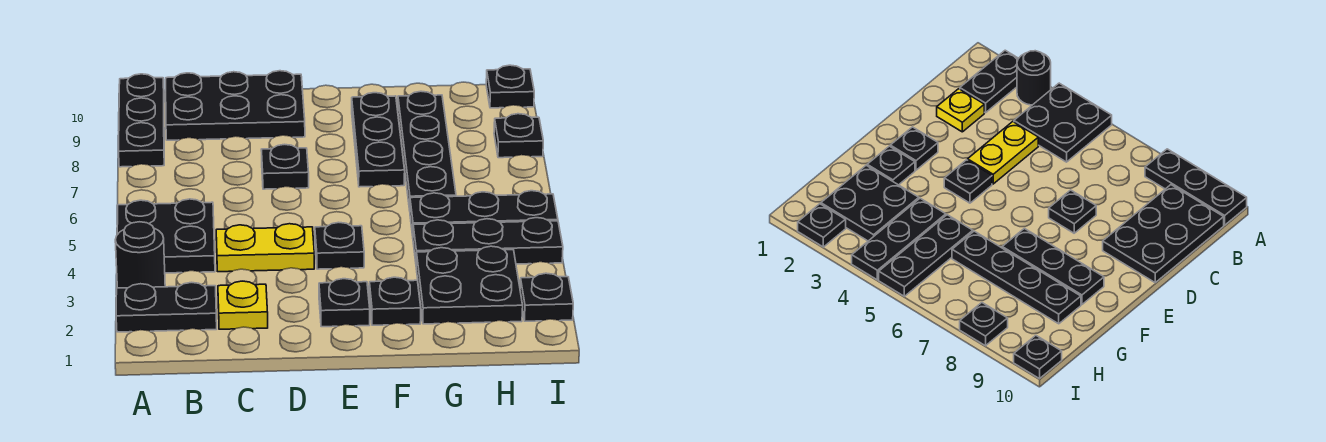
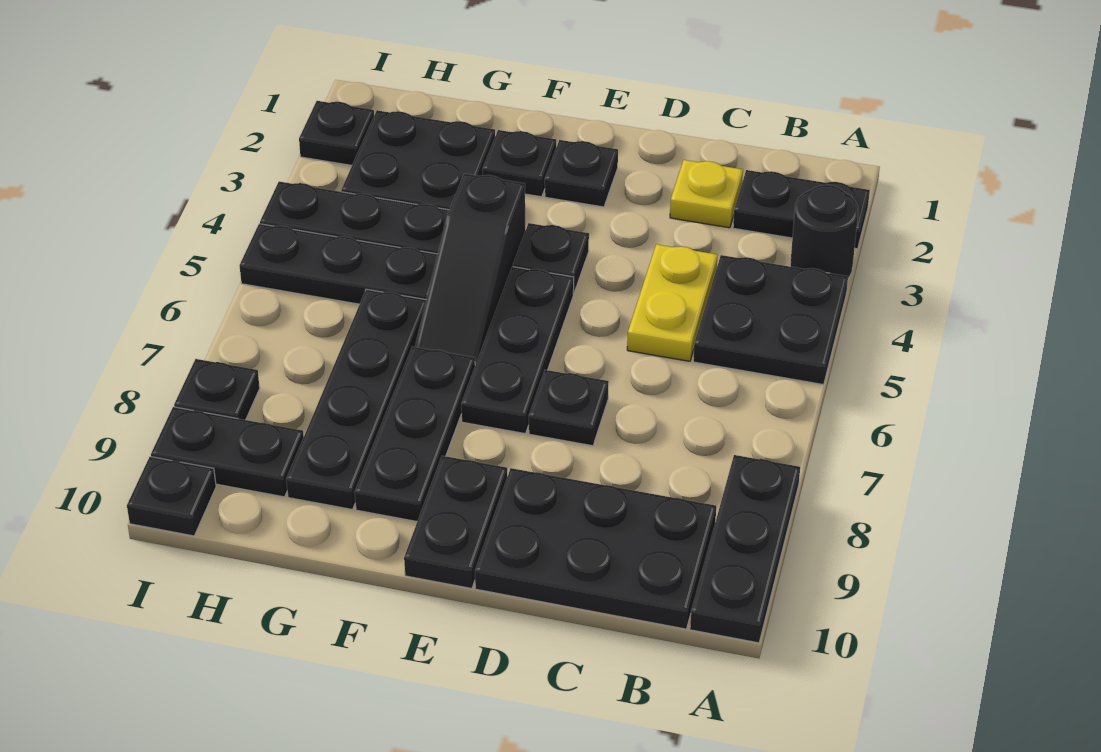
yellow 1x2 plate [216,224,314,272] -> yellow 1x2 plate turned to [627,244,717,361]
none -> black 1x3 plate [461,267,574,434]
none -> black 1x2 plate [404,456,507,589]
none -> black 1x3 slope [415,173,525,365]
none -> black 1x2 plate [151,407,304,497]

